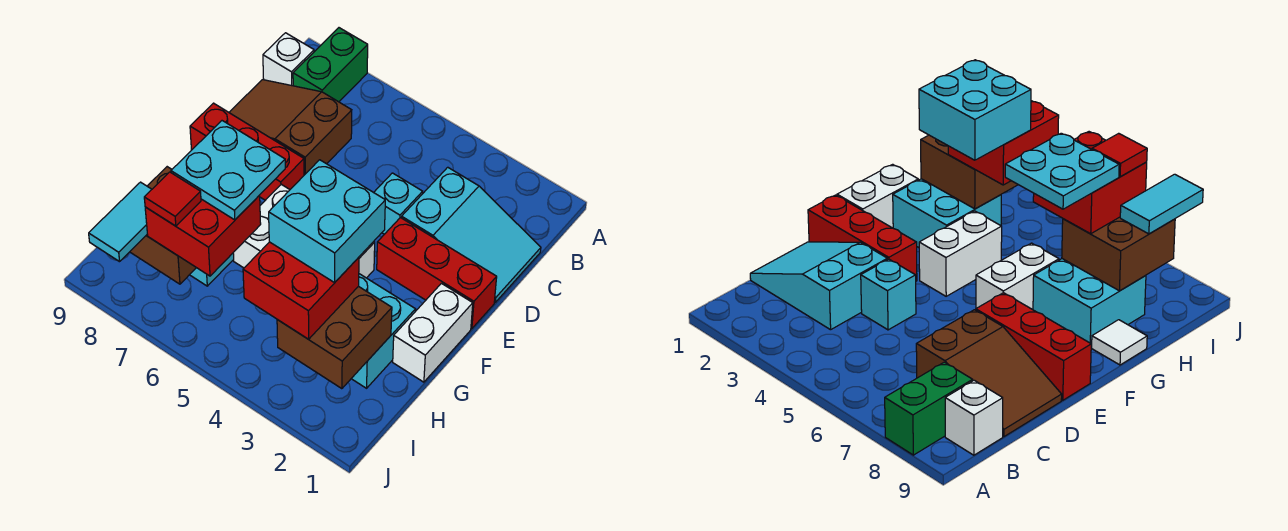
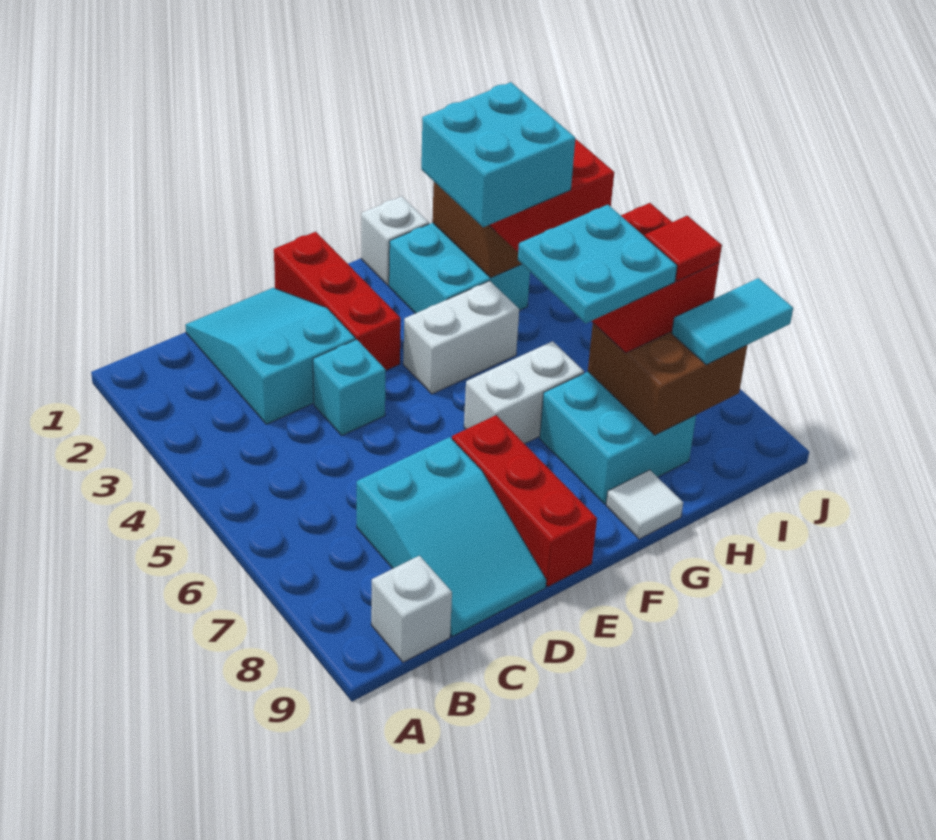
green 1x2 brick [293,28,368,102] -> none
brown 2x3 slope [229,80,352,175] -> cyan 2x3 slope [357,437,546,637]
white 1x2 brick [393,283,473,382] -> white 1x1 brick [361,196,429,285]

